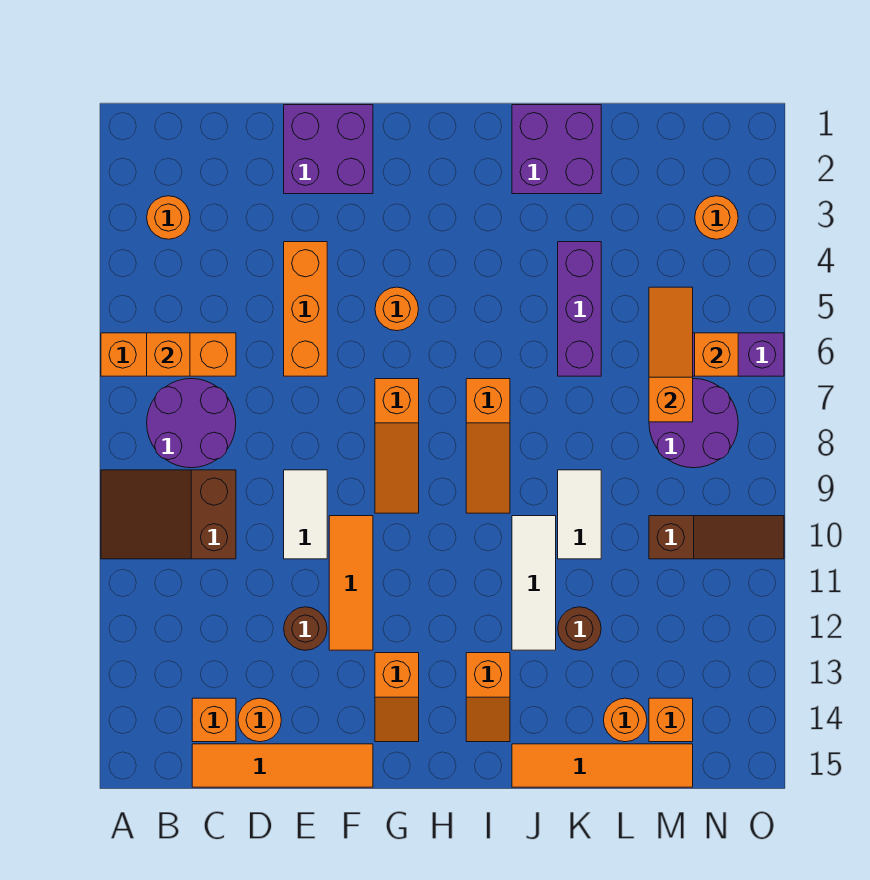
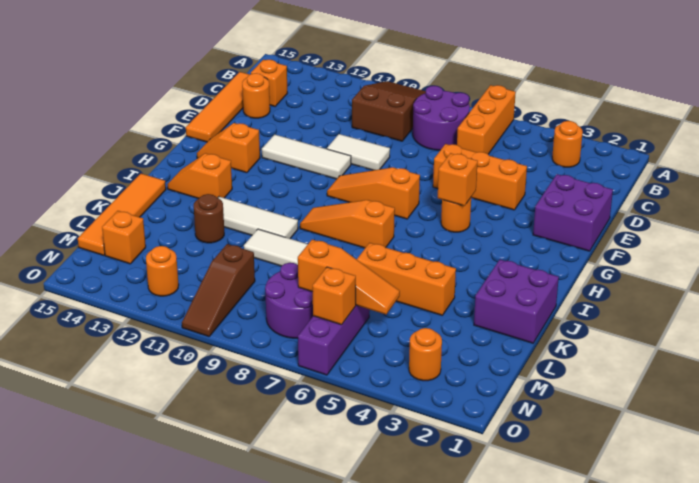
orange 1x1 brick [147,333,190,376] -> orange 1x1 brick moved to [438,153,478,206]
brown 1x1 round brick [284,607,327,650] -> none
orange 1x3 tile [329,516,373,650] -> white 1x3 tile [262,135,351,179]
purple 1x3 brick [558,242,601,376] -> orange 1x3 brick [357,243,456,315]
orange 1x1 round brick [604,698,647,742] -> orange 1x1 round brick moved to [146,246,179,296]

